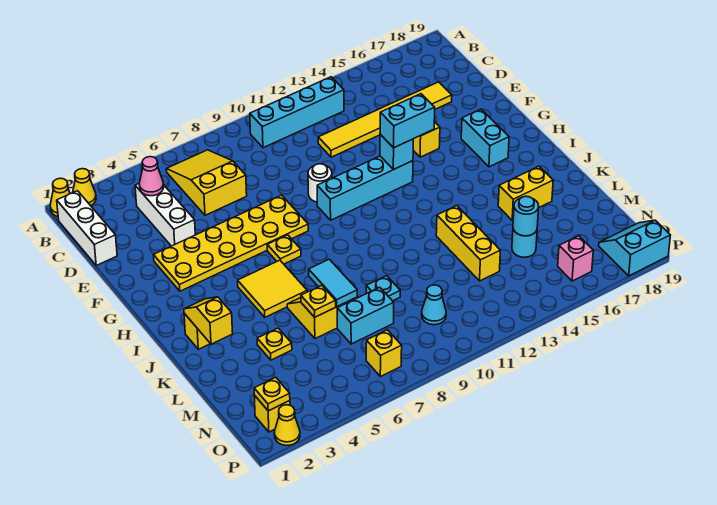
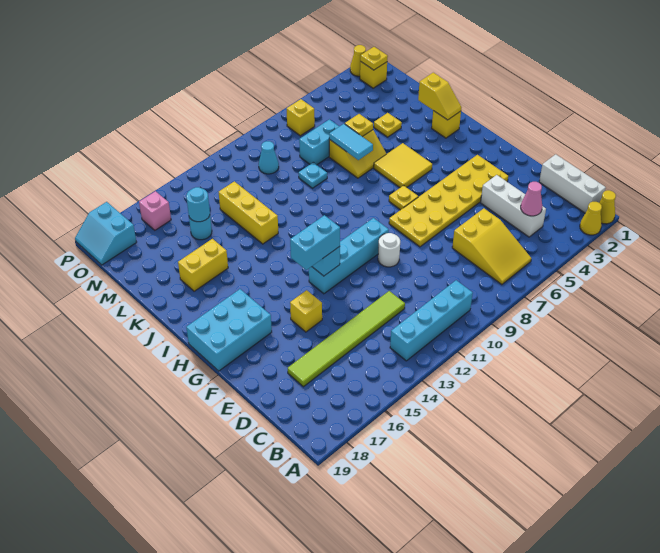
yellow 1x6 tile [318,82,452,157] -> lime 1x6 tile [288,291,405,387]
cyan 1x2 brick [461,109,509,167] -> cyan 2x3 brick [186,289,272,371]
cyan 2x2 slope [599,220,671,276] -> cyan 2x2 slope turned to [75,202,137,265]

